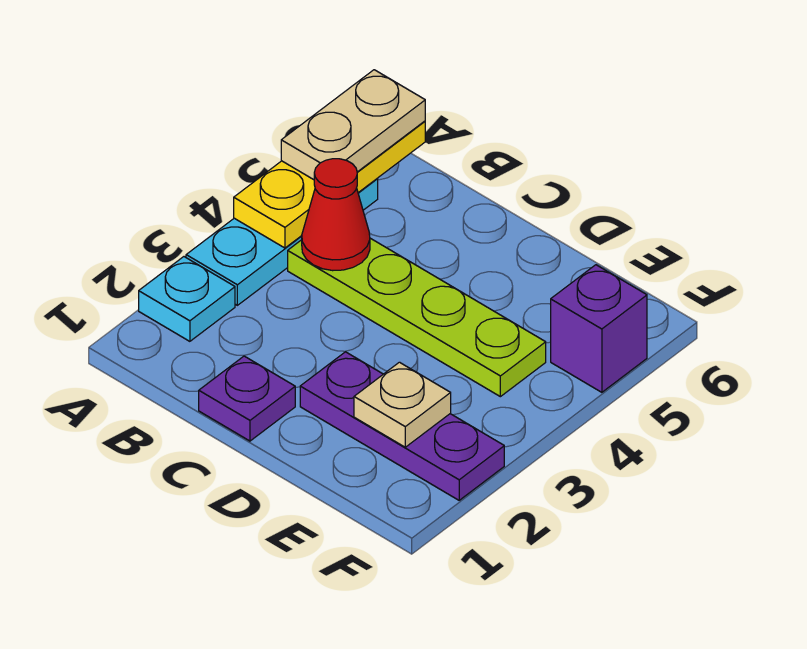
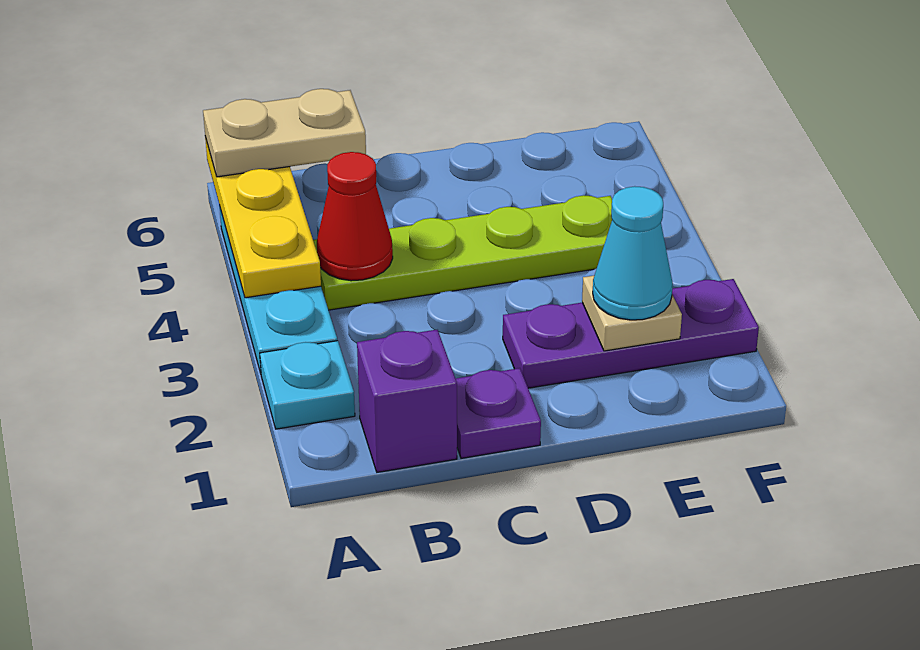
tan 1x2 plate [281,70,425,180] -> tan 1x2 plate turned to [203,89,366,177]
none -> cyan 1x1 cone [593,186,673,320]
purple 1x1 brick [551,265,647,392] -> purple 1x1 brick moved to [357,330,457,472]

